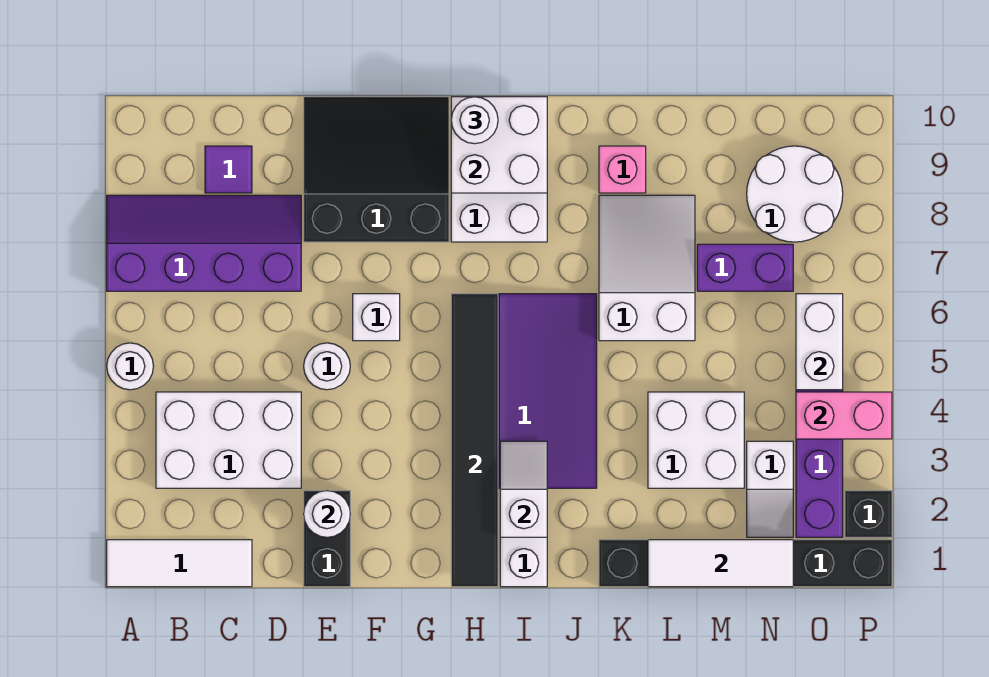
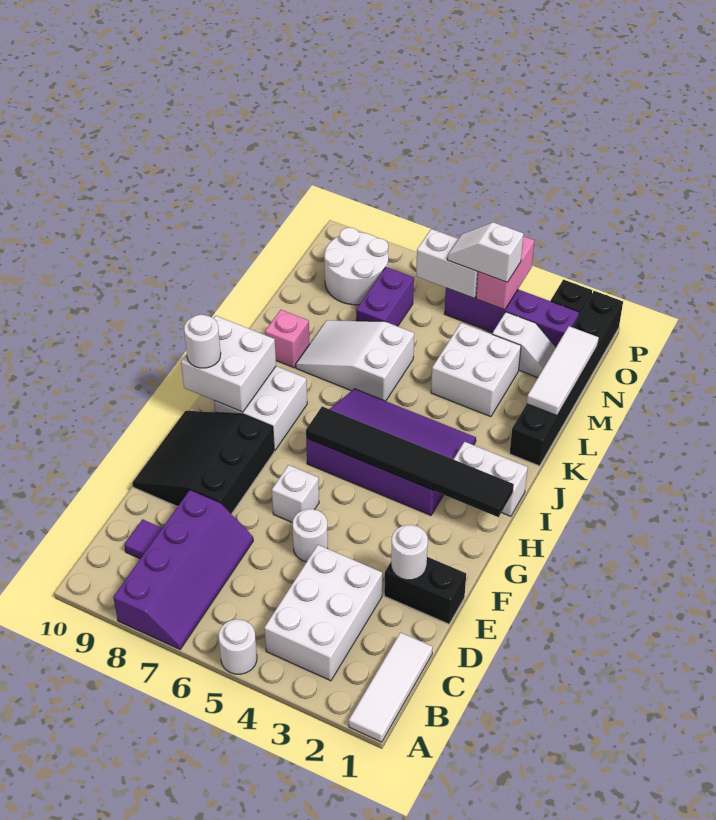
purple 2x4 slope [107,195,301,291] -> purple 2x4 slope turned to [113,490,253,649]
white 1x2 slope [500,441,547,537] -> white 1x2 slope moved to [447,222,523,282]

